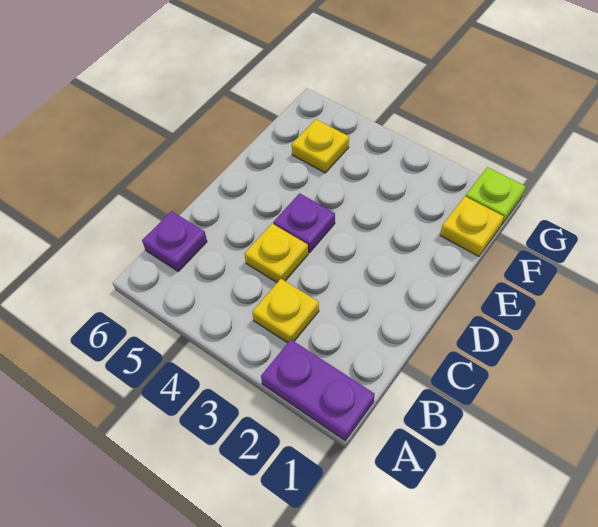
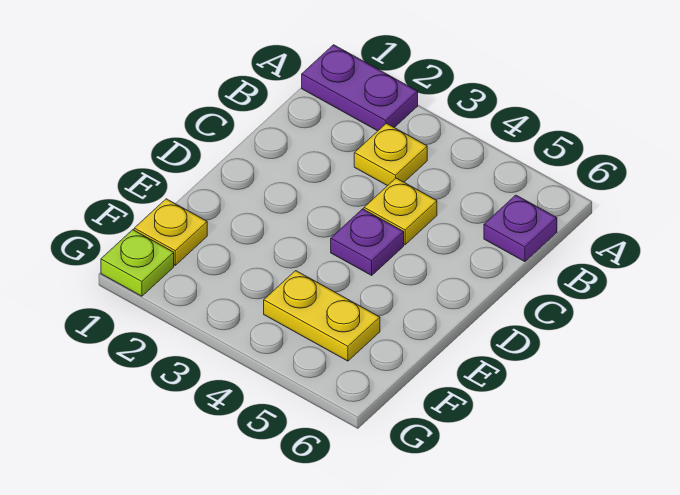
yellow 1x1 plate [292,119,349,173] -> yellow 1x2 plate [264,271,380,361]

